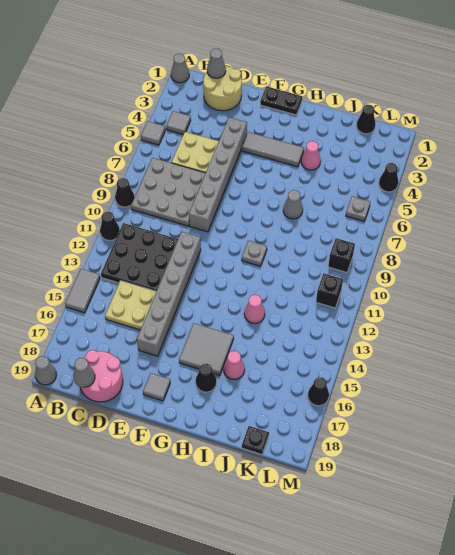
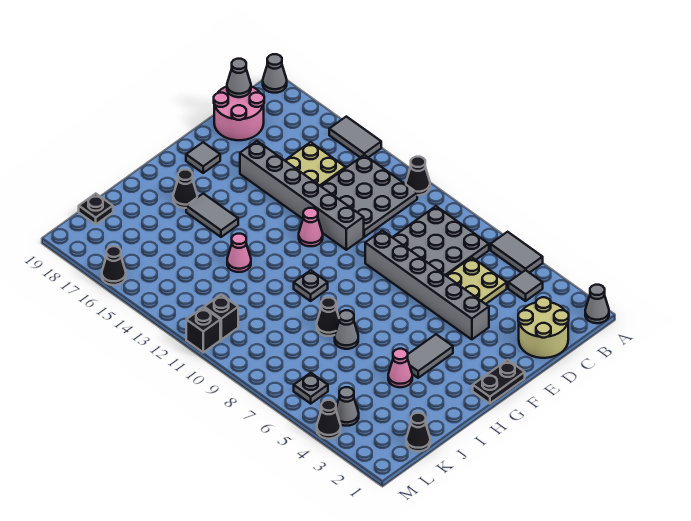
grey 1x1 tile [141,121,165,145] -> grey 1x2 tile [491,232,543,273]
black 1x1 cone [115,178,134,207] -> black 1x1 cone moved to [317,298,339,336]
black 3x3 plate [101,223,178,291] -> grey 3x3 plate [321,155,417,237]
grey 1x1 cone [207,49,226,78] -> grey 1x1 cone moved to [336,387,359,426]
grey 1x3 tile [242,132,304,167] -> grey 1x2 tile [408,334,453,378]
grey 2x2 tile [179,323,234,375] -> grey 1x2 tile [186,194,238,237]
pink 1x1 cone [224,351,245,379] -> pink 1x1 cone moved to [299,208,323,246]
black 1x1 brick [328,238,355,272] -> black 1x1 brick moved to [186,307,220,352]

